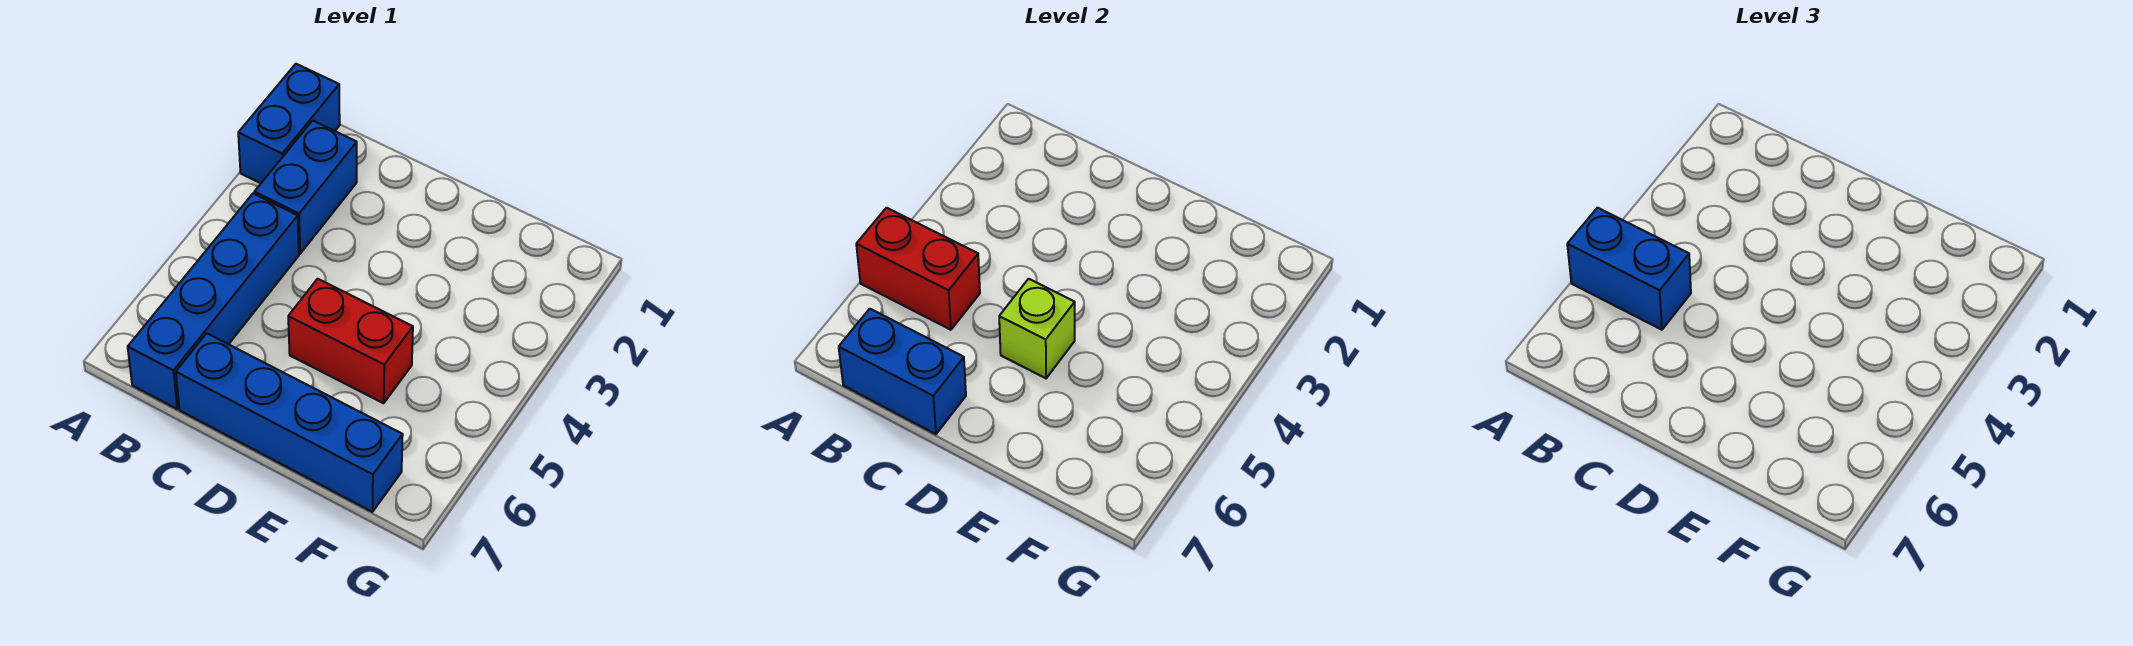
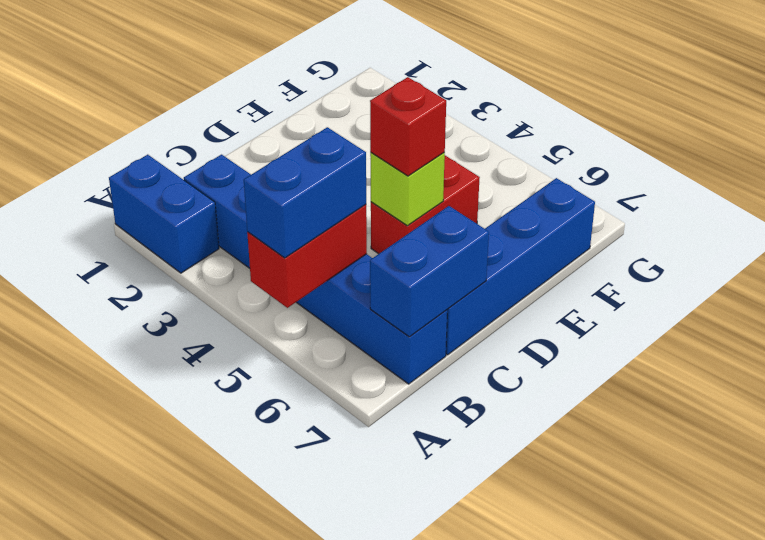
none -> red 1x1 brick [370,77,446,176]

